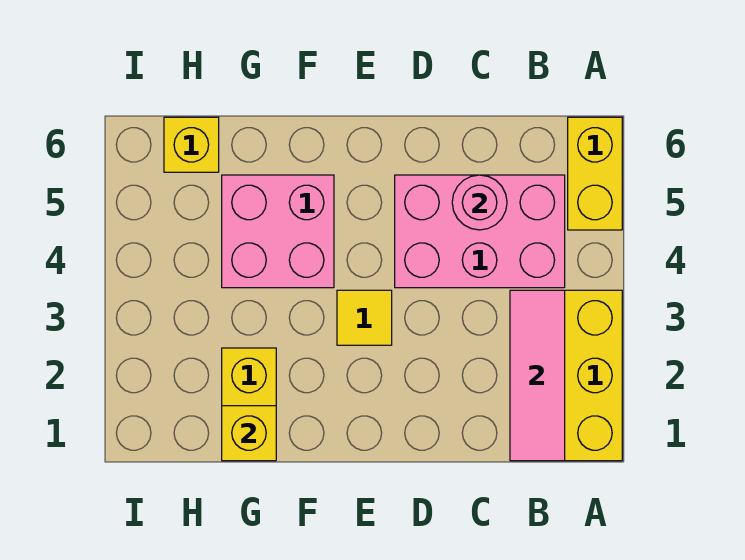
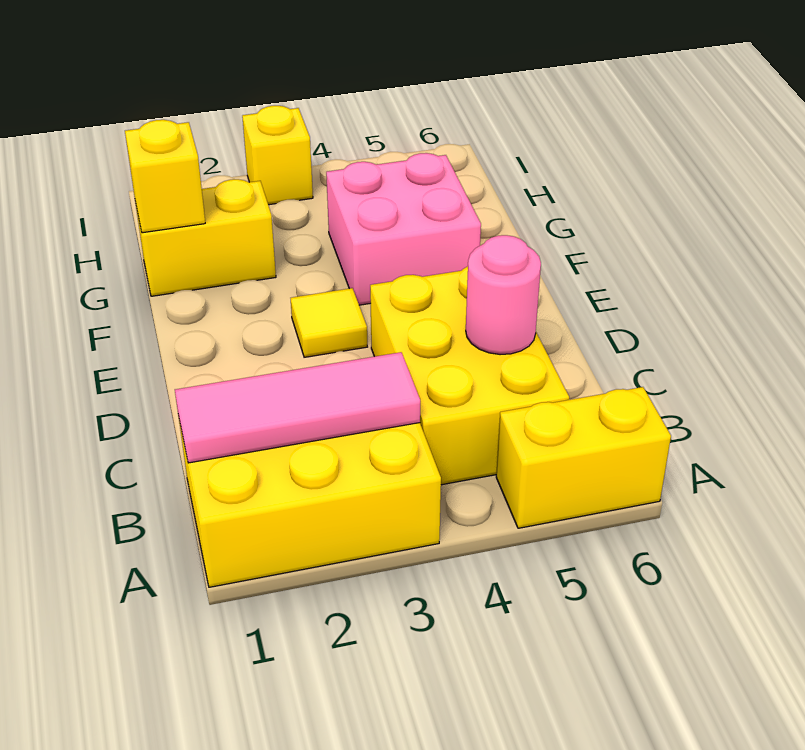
pink 2x3 brick [395,175,565,288] -> yellow 2x3 brick [370,266,569,485]
yellow 1x1 brick [164,117,219,172] -> yellow 1x1 brick moved to [242,106,313,205]

